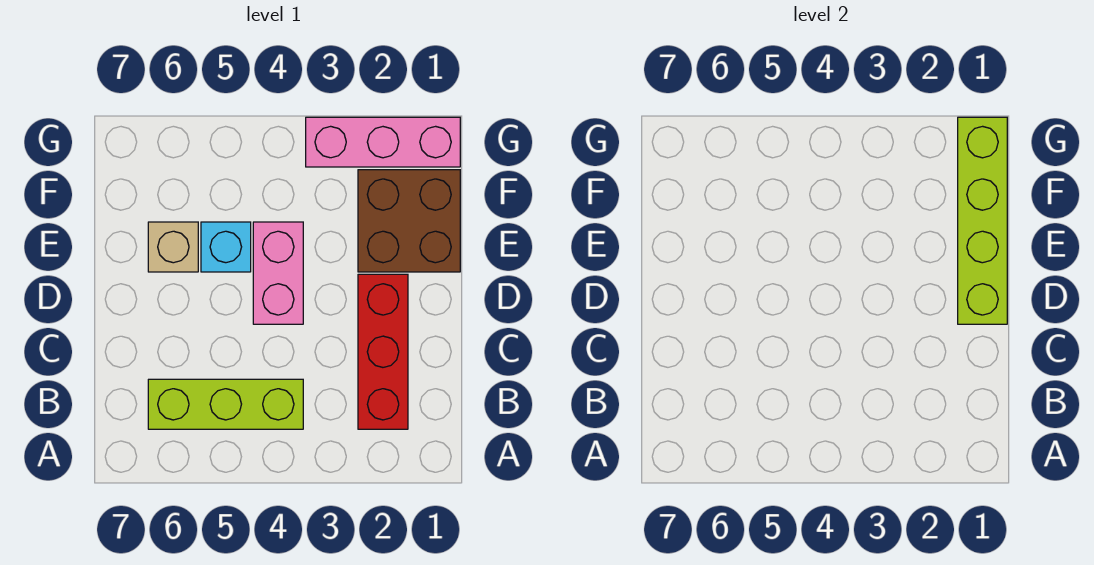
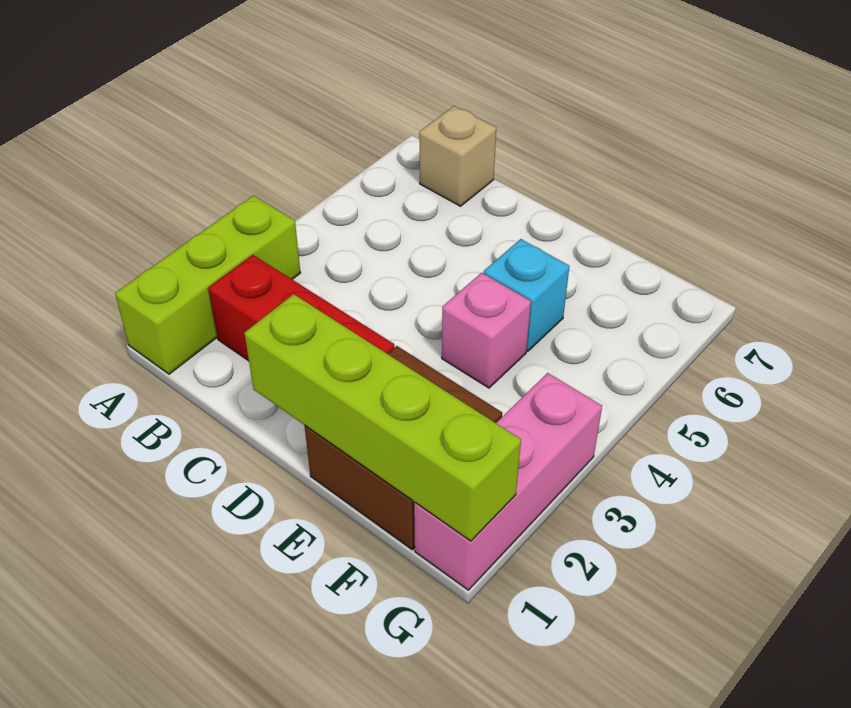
lime 1x3 brick [148,379,303,429] -> lime 1x3 brick moved to [115,196,300,374]
pink 1x2 brick [253,222,303,324] -> pink 1x1 brick [442,273,531,388]
tan 1x1 brick [148,222,198,272] -> tan 1x1 brick moved to [419,106,496,206]

